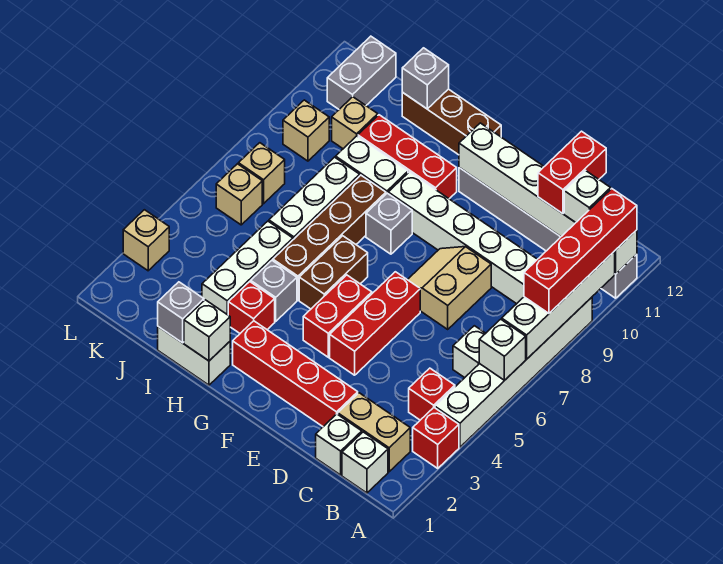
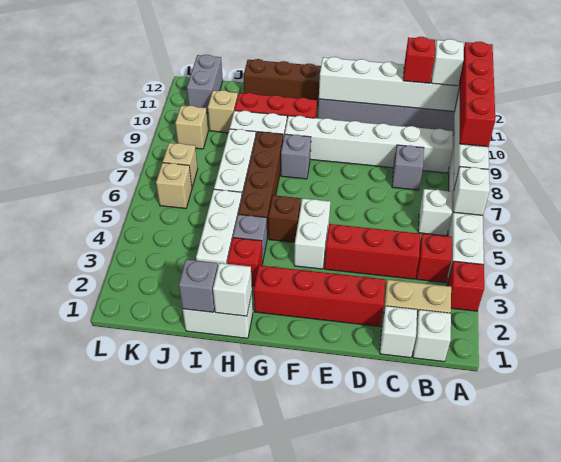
red 1x2 brick [538,131,606,214] -> red 1x1 brick [403,37,435,83]
tan 2x2 slope [408,247,491,329] -> none
red 1x3 brick [330,272,420,375] -> red 1x3 brick turned to [325,224,420,279]
red 1x2 brick [303,275,372,357] -> white 1x2 brick [294,198,330,269]
brown 1x2 brick [299,236,368,309] -> brown 1x1 brick [268,195,301,242]
grey 1x1 brick [402,48,449,109] -> grey 1x1 brick moved to [392,145,424,190]
tan 1x1 brick [123,210,169,271] -> none

